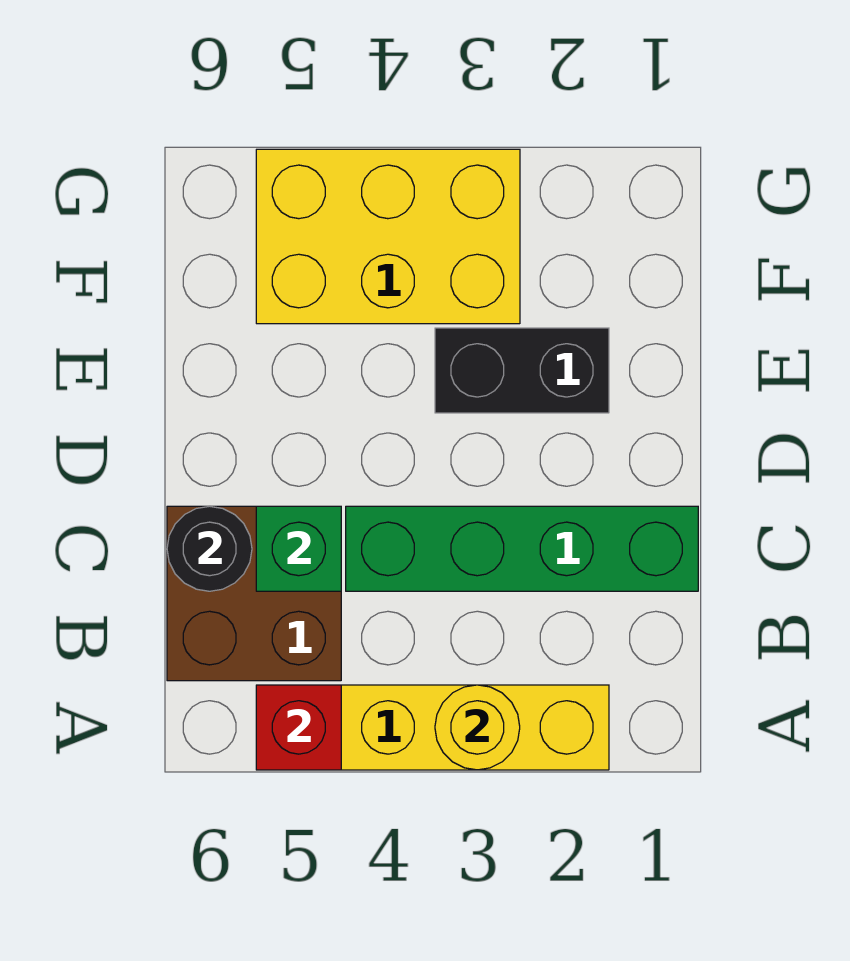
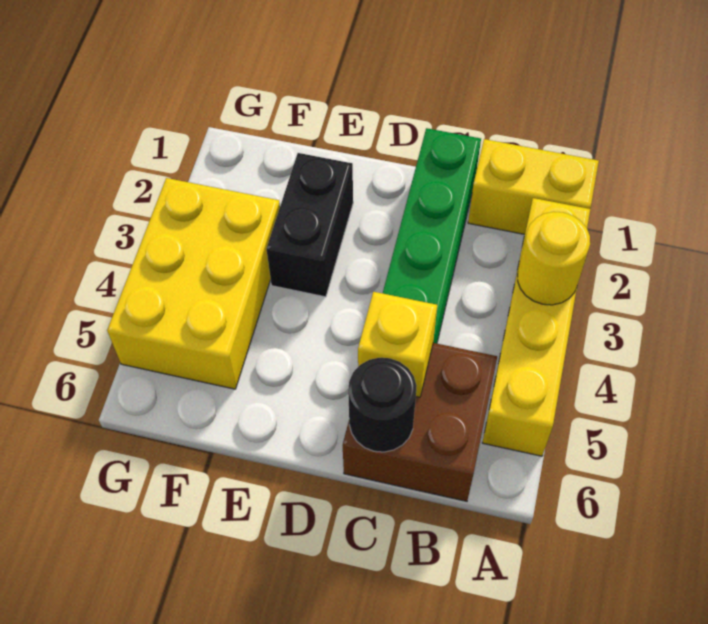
none -> yellow 1x2 brick [468,139,599,234]
red 1x1 brick [256,685,341,770] -> none
green 1x1 brick [256,506,341,591] -> yellow 1x1 brick [358,292,437,397]

